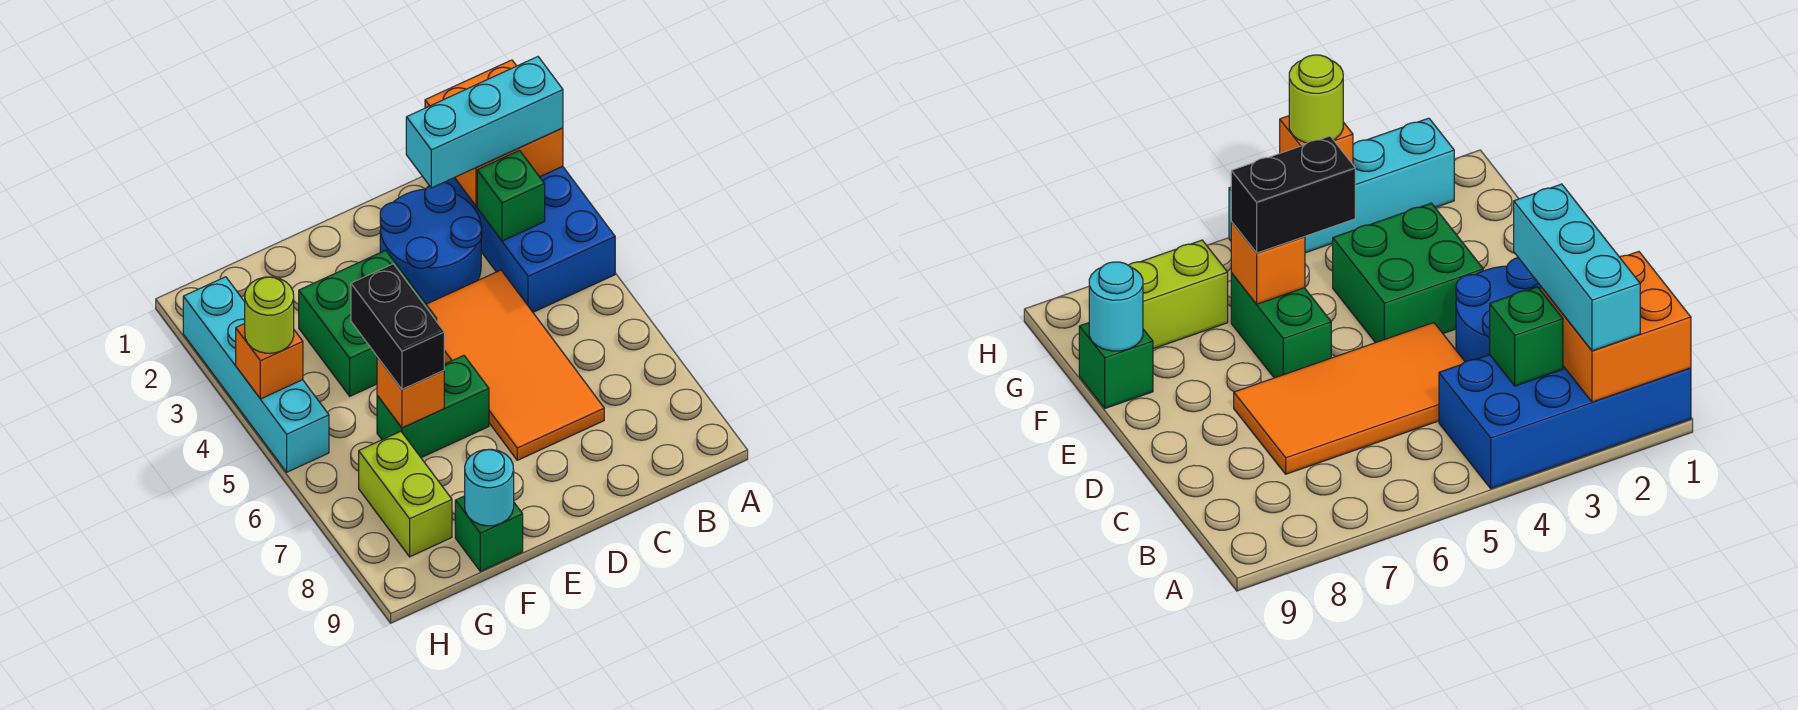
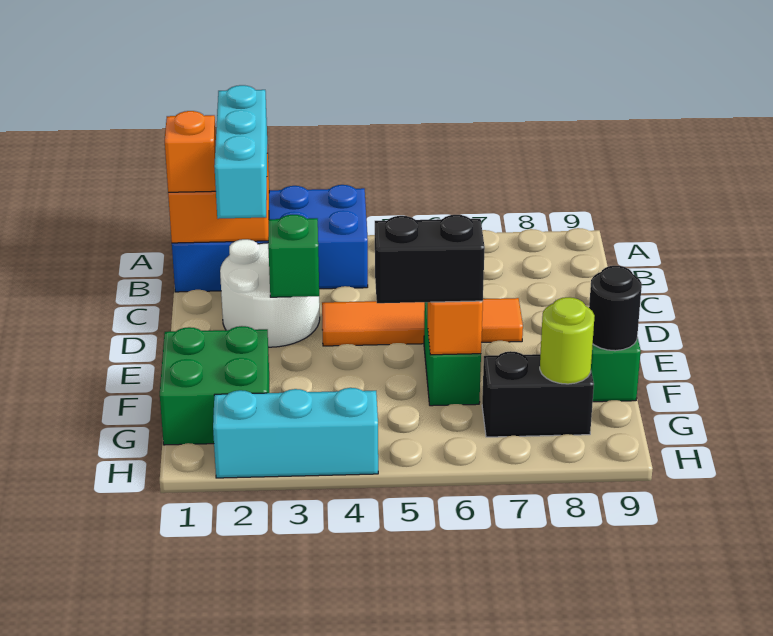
green 1x1 brick [477,150,545,241] -> green 1x1 brick moved to [268,215,319,297]
blue 2x2 round brick [380,182,482,304] -> white 2x2 round brick [220,239,320,347]
orange 2x4 tile [426,270,604,460] -> orange 1x4 tile [322,298,523,346]
green 2x2 brick [299,250,437,396] -> green 2x2 brick moved to [160,326,269,445]
cyan 1x1 round brick [465,449,514,526] -> black 1x1 round brick [589,266,642,351]
lime 1x2 brick [359,431,452,557] -> black 1x2 brick [482,351,594,437]
cyan 1x4 brick [183,277,329,472] -> cyan 1x3 brick [213,388,378,478]
orange 1x1 brick [236,324,303,399] -> orange 1x1 brick moved to [165,111,216,192]
lime 1x1 round brick [245,277,294,353] -> lime 1x1 round brick moved to [540,297,595,384]

